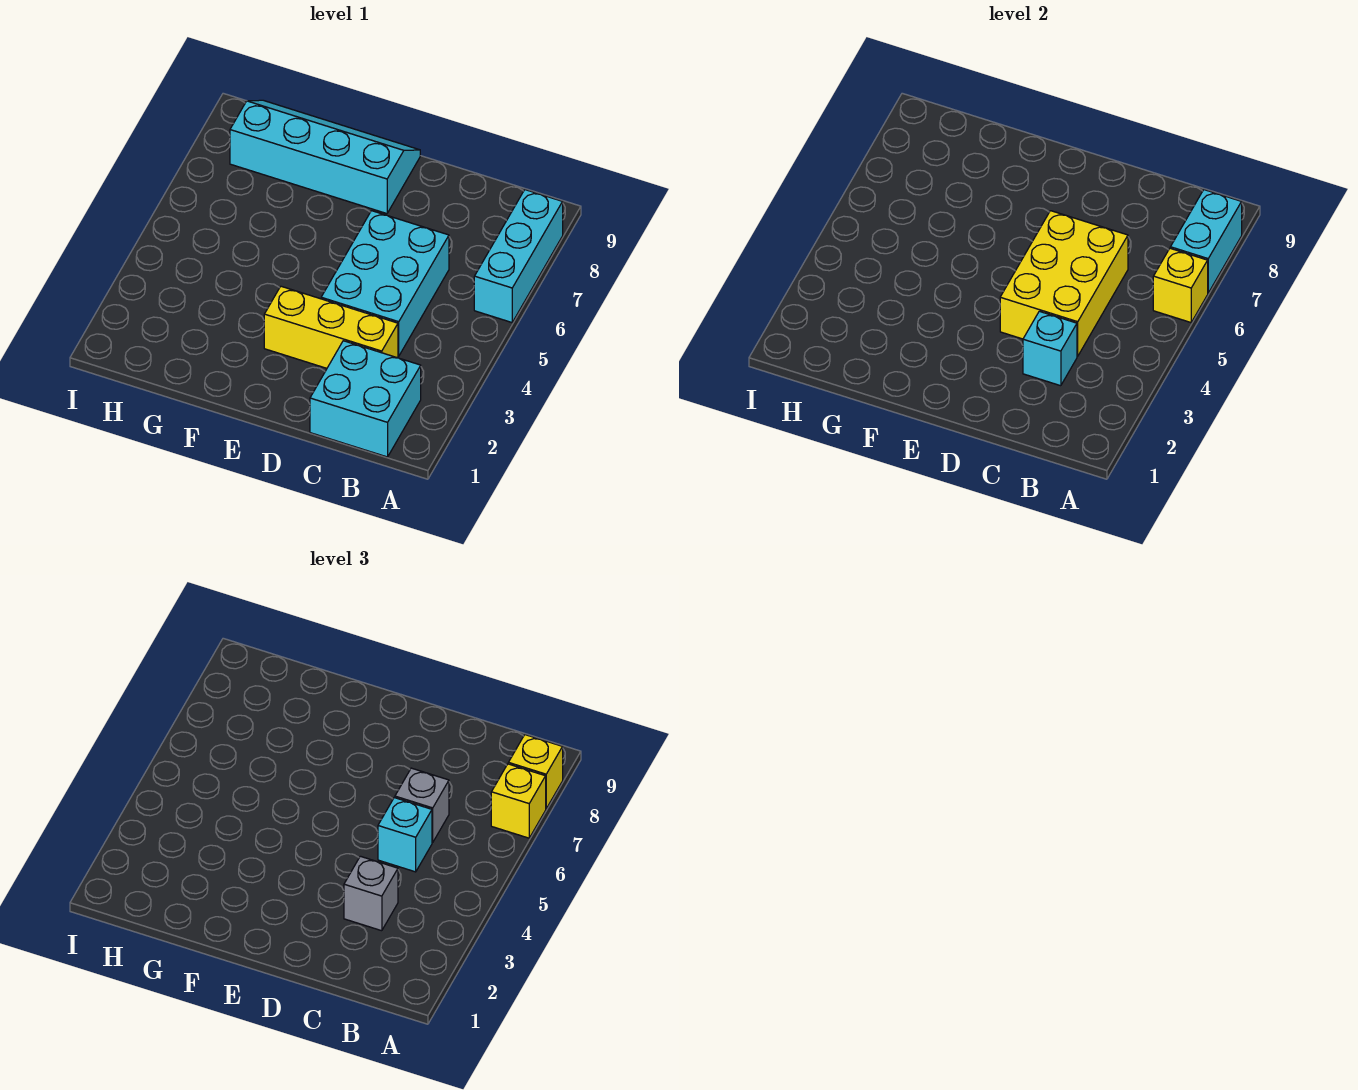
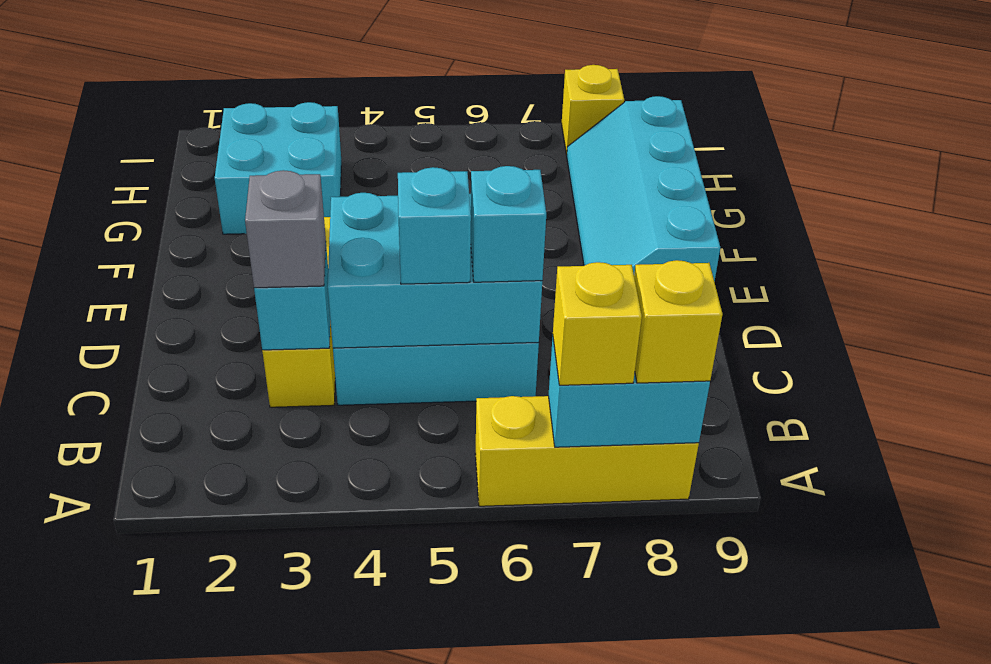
cyan 1x3 brick [474,190,563,322] -> yellow 1x3 brick [475,396,699,506]
yellow 1x1 brick [1153,248,1208,322] -> yellow 1x1 brick moved to [562,65,624,155]
cyan 2x2 brick [310,341,421,457] -> cyan 2x2 brick moved to [215,102,341,234]
yellow 2x3 brick [1000,211,1128,356] -> cyan 2x3 brick [328,193,542,348]
grey 1x1 brick [395,768,449,842] -> cyan 1x1 brick [471,166,546,282]
cyan 2x4 slope [230,100,420,214] -> cyan 2x4 slope turned to [567,96,720,281]

